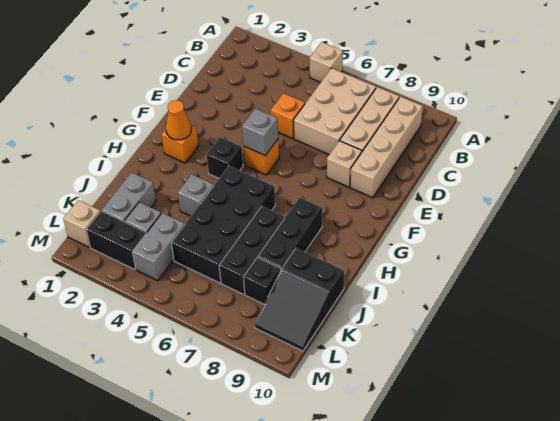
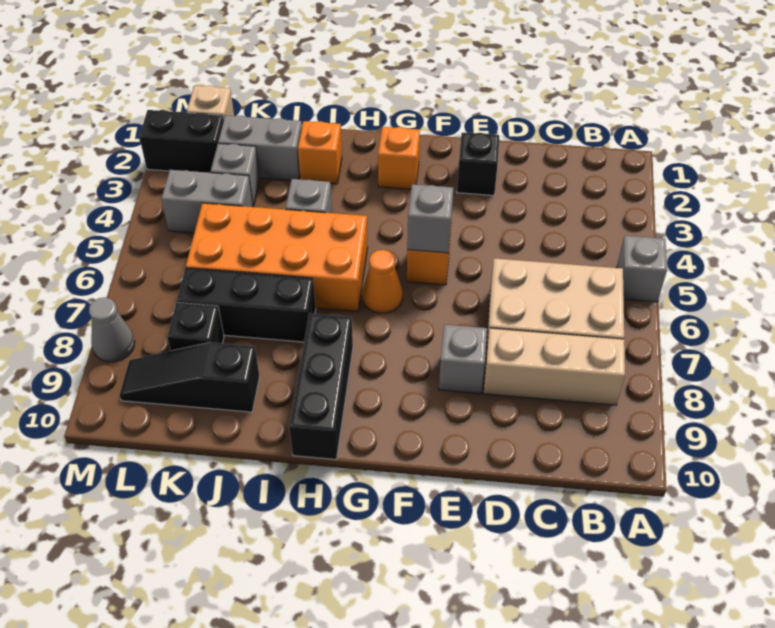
tan 1x1 brick [310,42,343,82] -> grey 1x1 brick [617,236,667,302]
tan 1x4 brick [350,97,423,198] -> none
orange 1x1 brick [271,93,305,139] -> orange 1x1 brick moved to [298,121,342,184]
tan 1x1 brick [327,141,362,187] -> grey 1x1 brick [439,325,487,394]
orange 1x1 cone [166,100,191,140] -> orange 1x1 cone moved to [362,250,403,313]
black 1x1 brick [207,137,243,178] -> black 1x1 brick moved to [457,133,500,196]
black 2x4 brick [171,166,275,283] -> orange 2x4 brick [186,203,368,312]
black 1x3 brick [258,198,322,269] -> black 1x3 brick turned to [289,313,353,459]
black 2x3 slope [255,248,344,351] -> black 1x3 slope [120,342,260,412]
black 1x2 brick [86,211,146,269] -> black 1x2 brick turned to [139,110,224,173]
none -> grey 1x1 cone [89,297,135,362]

